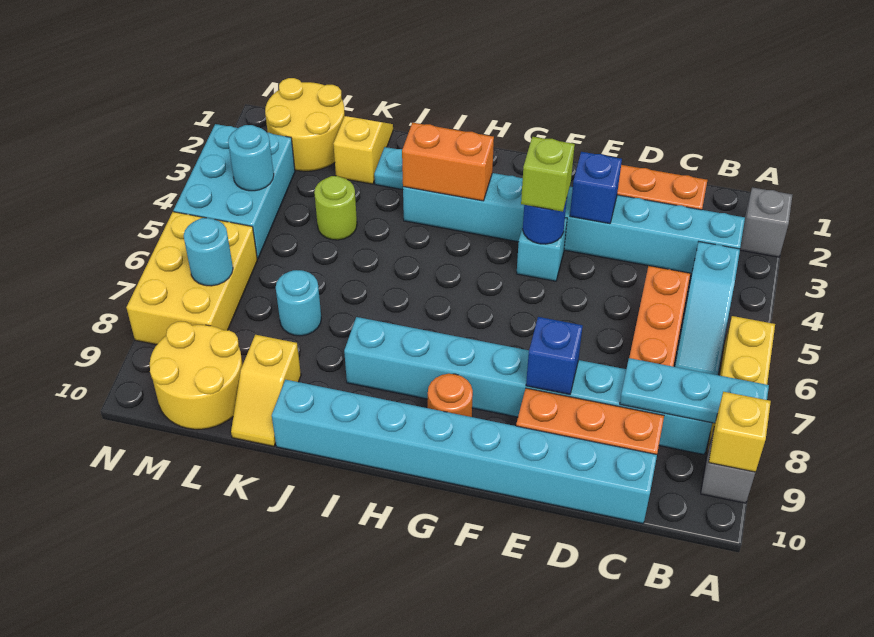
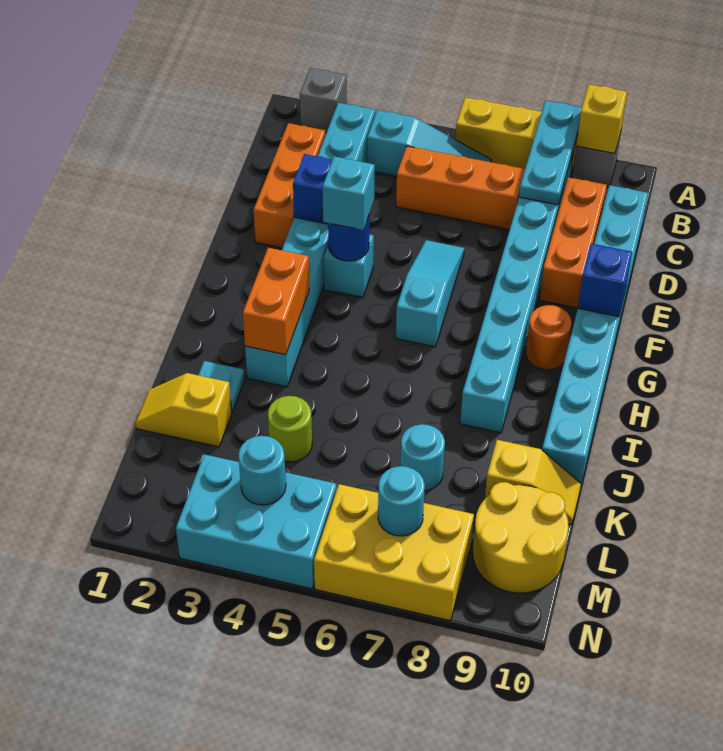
none -> cyan 1x3 slope [396,240,464,347]
blue 1x1 brick [526,317,583,395] -> blue 1x1 brick moved to [578,244,632,317]
lime 1x1 brick [521,137,575,212] -> cyan 1x1 brick [322,157,375,230]
yellow 2x2 round brick [265,78,345,171] -> none

